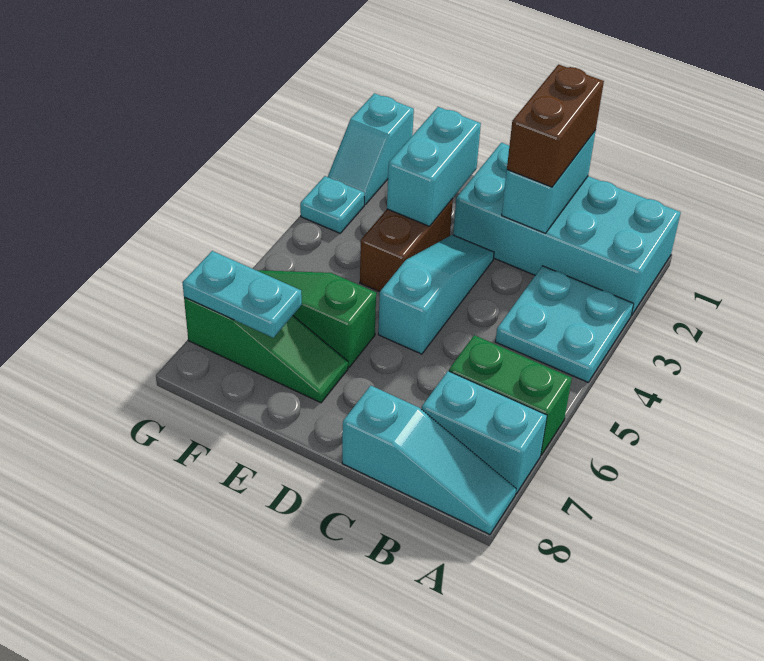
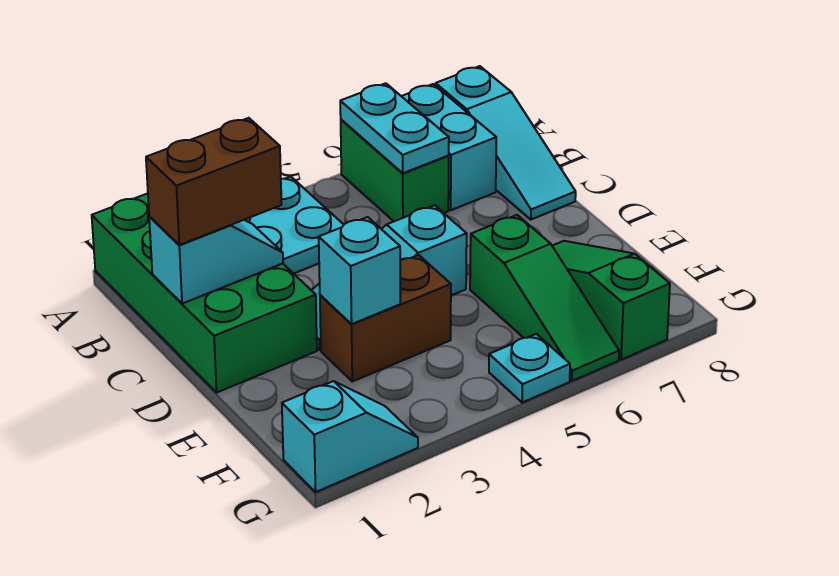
cyan 2x4 brick [453,143,681,315] -> green 2x4 brick [92,193,317,392]
cyan 1x3 slope [342,386,516,535] -> cyan 1x3 slope turned to [436,66,576,220]
cyan 1x2 brick [502,130,596,233] -> cyan 1x2 slope [149,217,283,304]
cyan 1x2 brick [387,107,481,226] -> cyan 1x1 brick [319,217,400,324]
cyan 1x2 plate [183,251,302,338] -> cyan 1x2 plate moved to [340,83,449,173]
cyan 1x1 plate [300,176,364,233] -> cyan 1x1 plate moved to [489,334,570,403]

